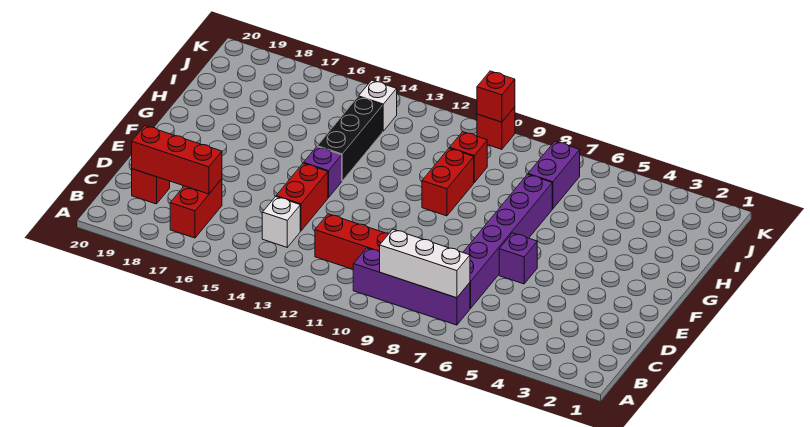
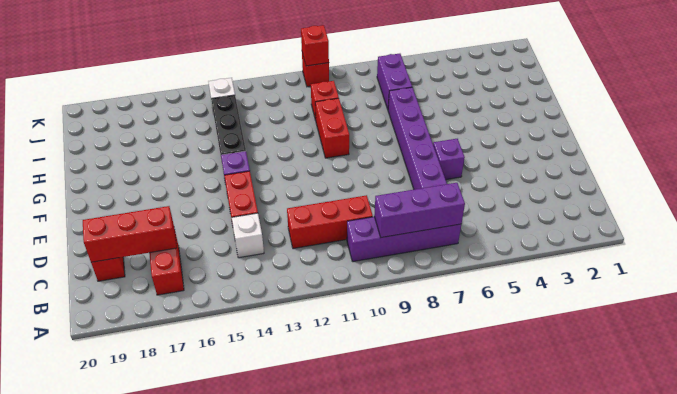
white 1x3 brick [380,229,470,298] -> purple 1x3 brick [374,183,465,238]

